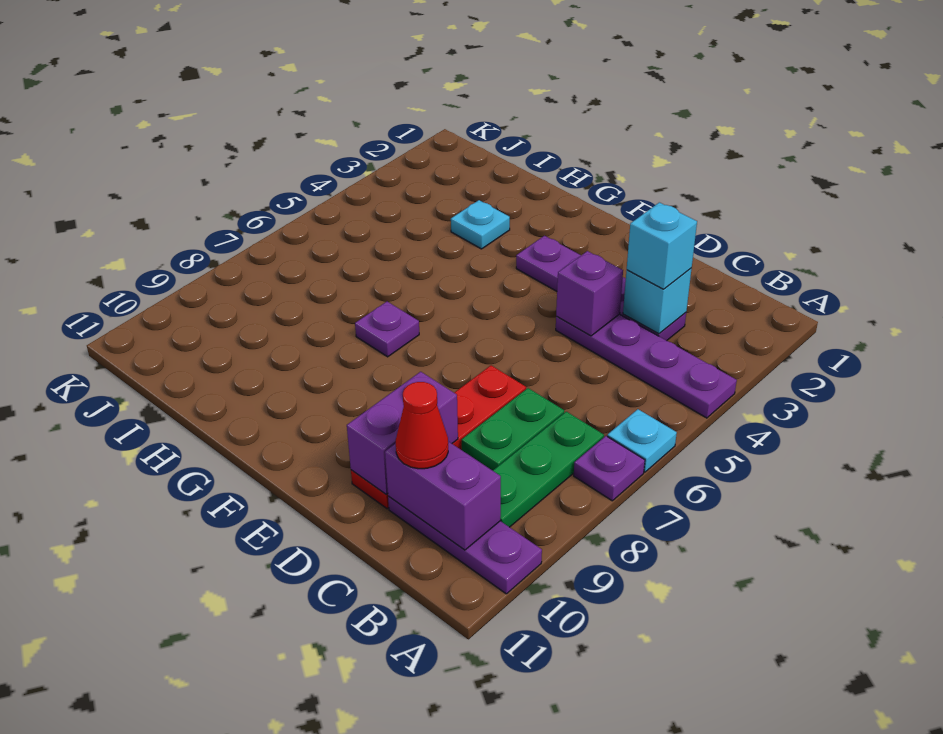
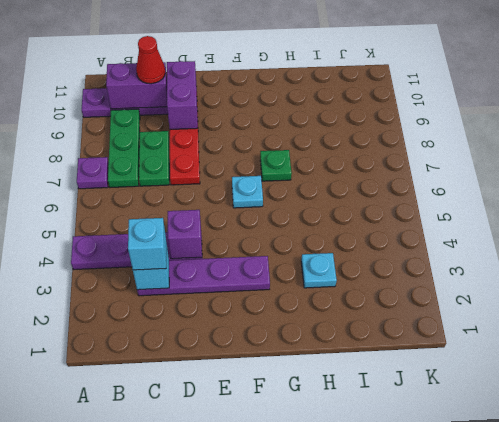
cyan 1x1 plate [607,409,677,472] -> cyan 1x1 plate moved to [232,176,263,208]
purple 1x1 plate [355,302,419,357] -> green 1x1 plate [260,150,292,181]

